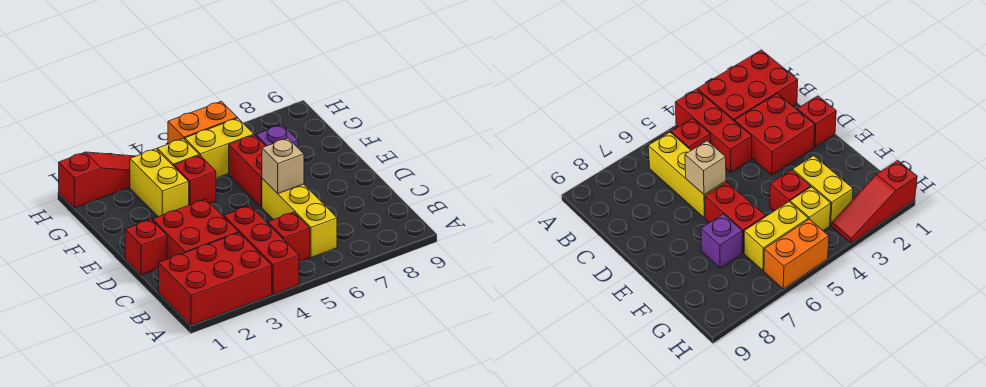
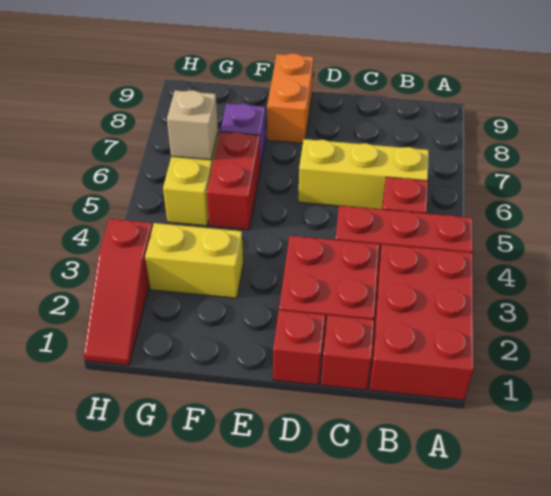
tan 1x1 brick [262,138,304,193] -> tan 1x1 brick moved to [167,90,218,160]
red 1x2 brick [229,135,265,207] -> red 1x2 brick turned to [207,132,260,230]
red 1x1 brick [174,155,216,205] -> red 1x1 brick moved to [321,315,374,390]
yellow 1x1 brick [157,139,199,166] -> none
red 1x3 slope [59,152,135,208] -> red 1x3 slope turned to [84,219,152,365]
orange 1x2 brick [168,101,237,144] -> orange 1x2 brick moved to [267,53,313,143]

